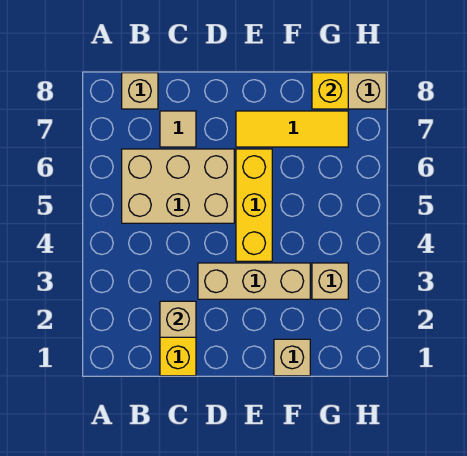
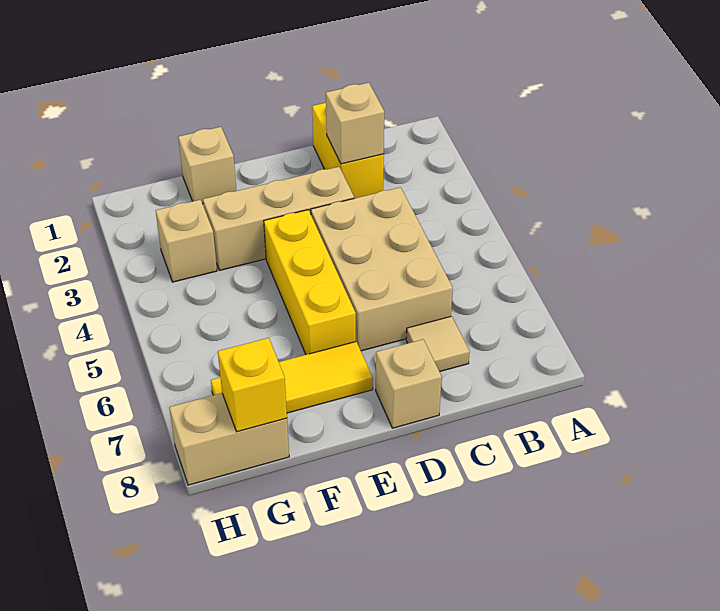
tan 2x3 brick [122,149,234,223] -> tan 2x3 brick turned to [311,187,453,351]
tan 1x1 brick [122,73,158,109] -> tan 1x1 brick moved to [376,339,442,428]

